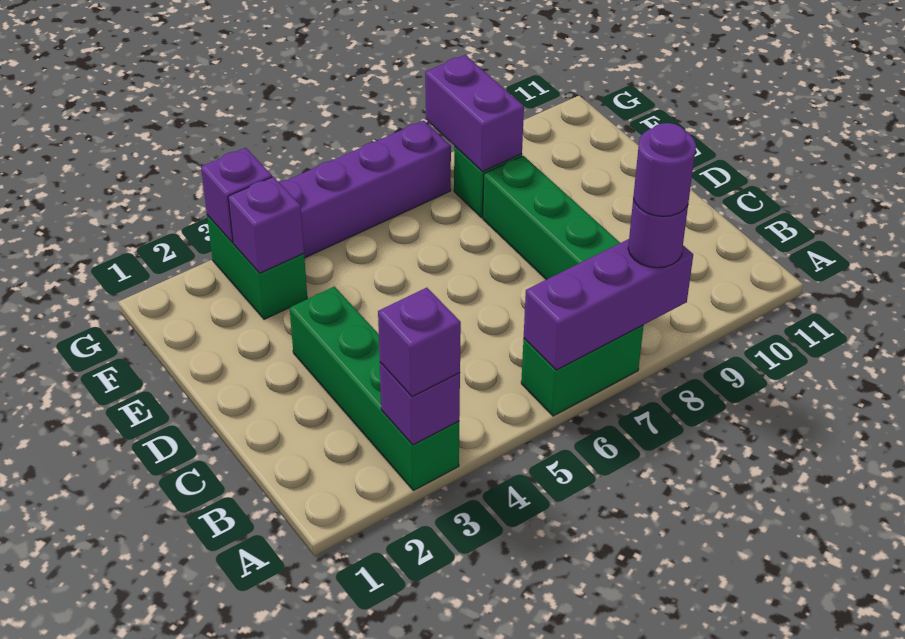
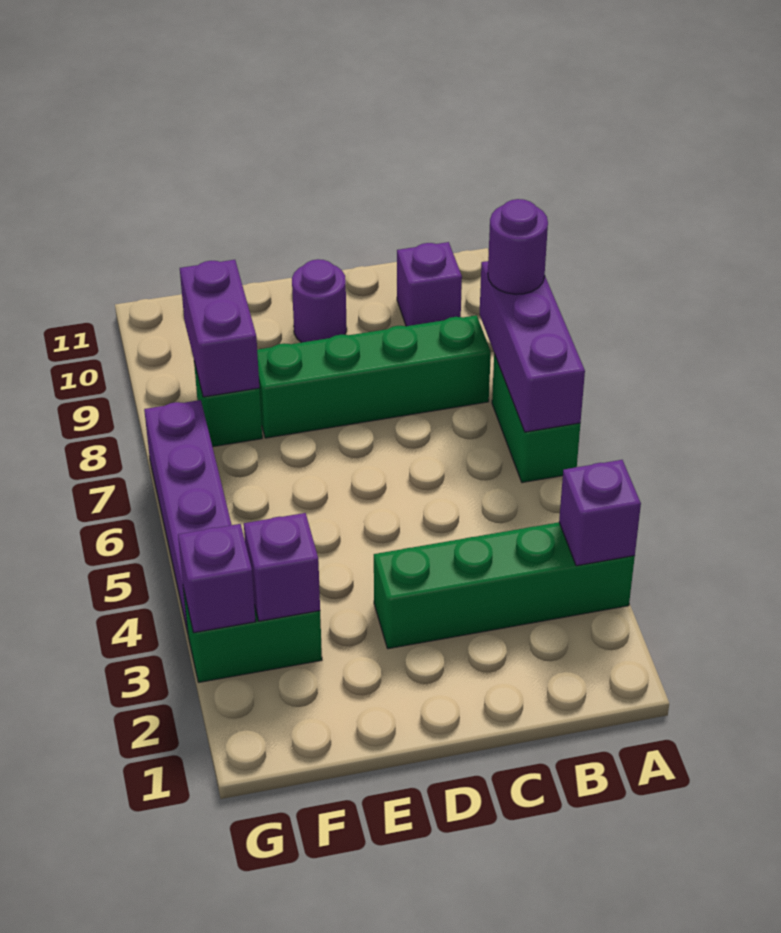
purple 1x1 brick [378,288,461,397] -> purple 1x1 brick moved to [397,242,462,326]
purple 1x1 round brick [633,123,696,216] -> purple 1x1 round brick moved to [292,259,347,343]
purple 1x2 brick [425,55,524,172] -> purple 1x2 brick turned to [180,260,259,397]

